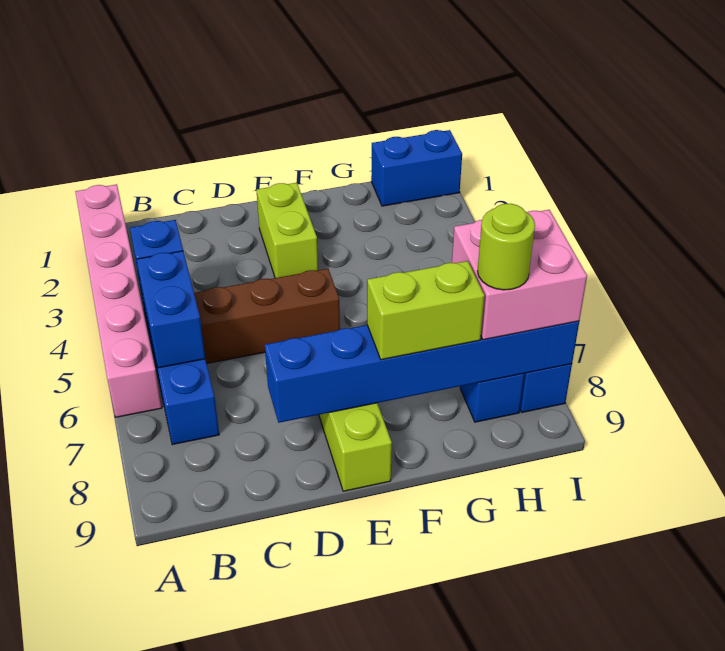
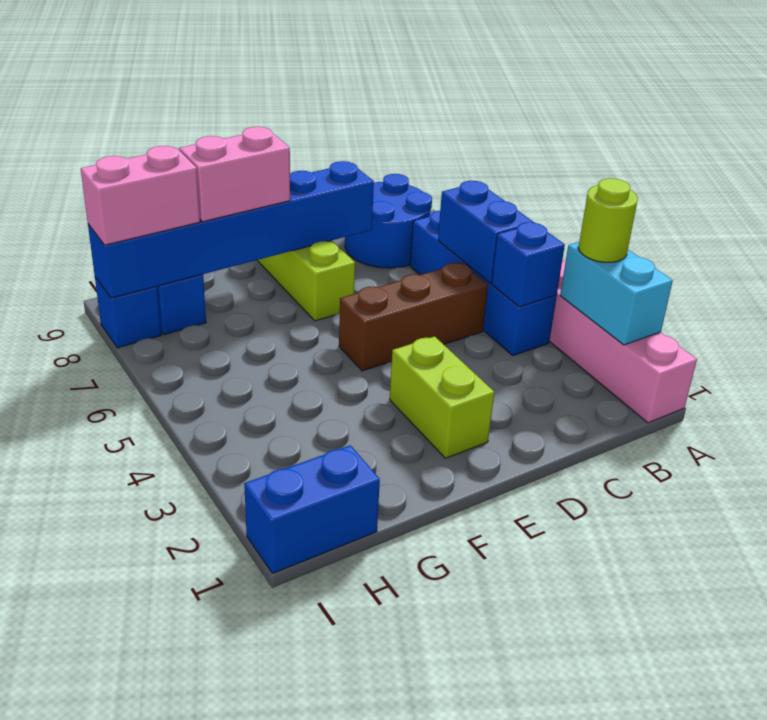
none -> cyan 1x2 brick [560,242,673,345]
none -> blue 2x2 round brick [345,174,432,268]
lime 1x2 brick [367,261,485,360] -> pink 1x2 brick [179,127,290,222]
pink 2x2 brick [452,210,587,340] -> pink 1x2 brick [81,146,200,245]
lime 1x1 round brick [478,204,535,290] -> lime 1x1 round brick moved to [578,178,638,262]

